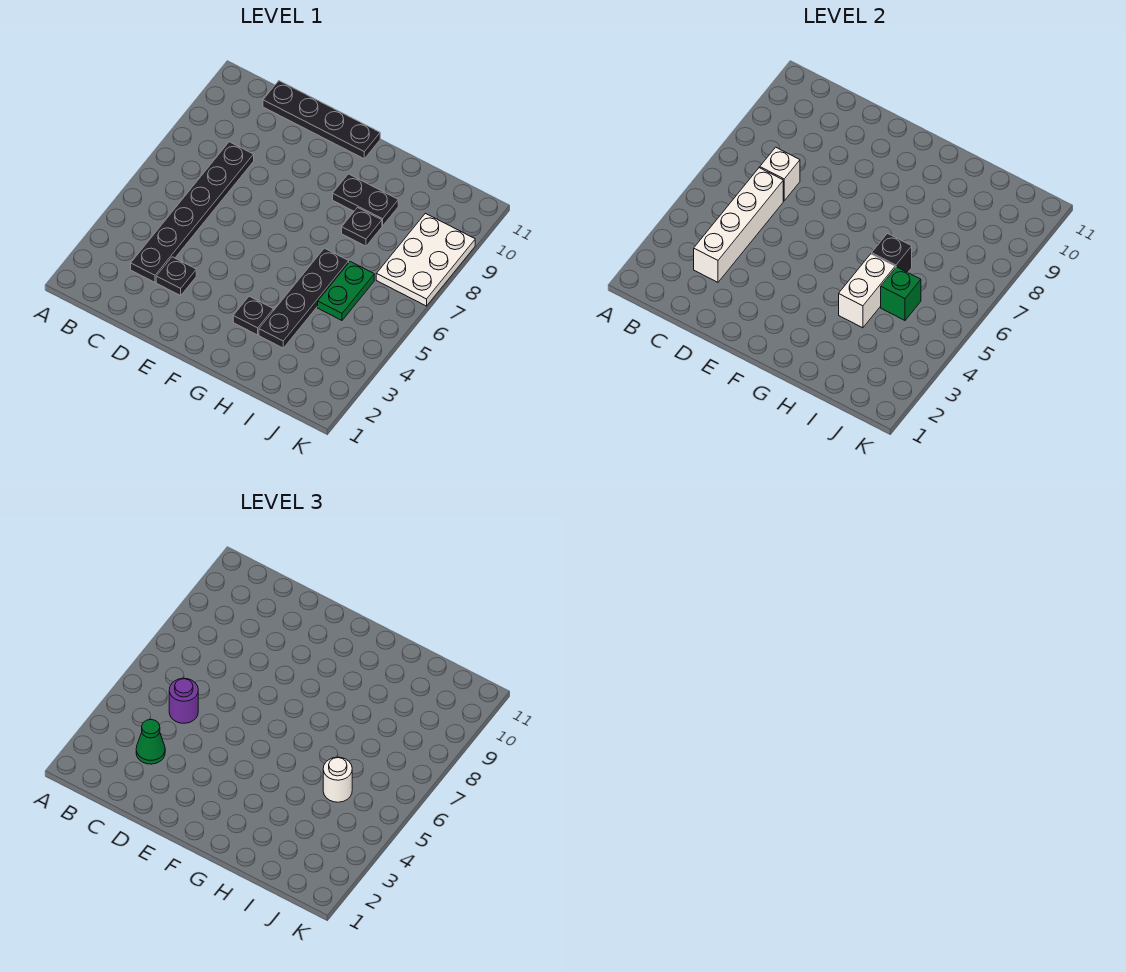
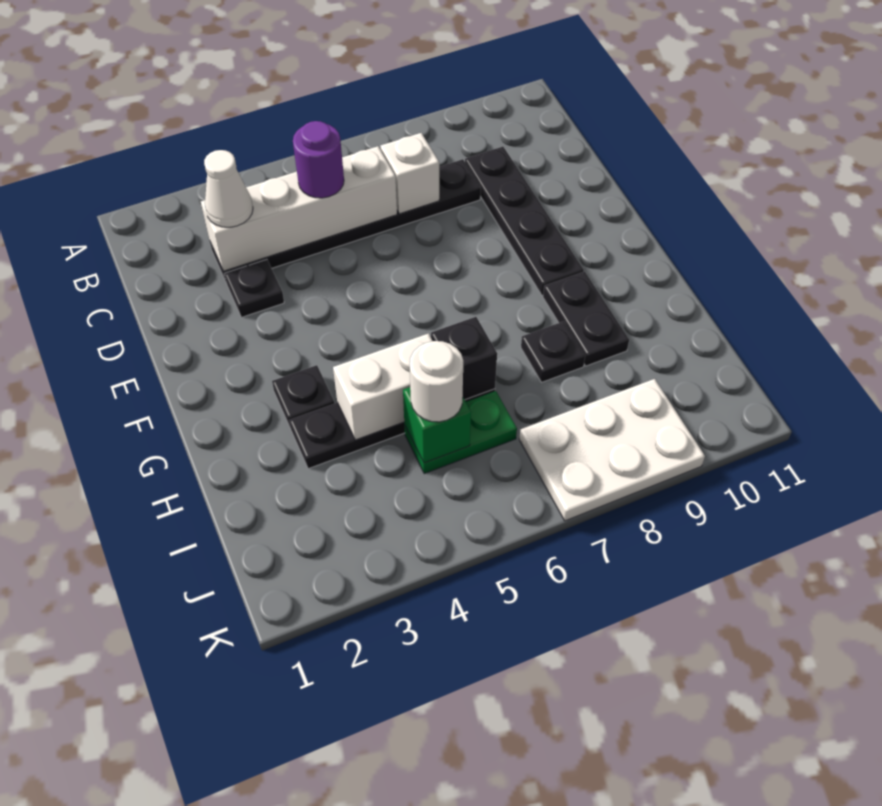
green 1x1 cone [136,720,165,764] -> white 1x1 cone [204,150,253,227]
black 1x4 plate [263,81,380,159] -> black 1x4 plate moved to [465,147,584,295]

